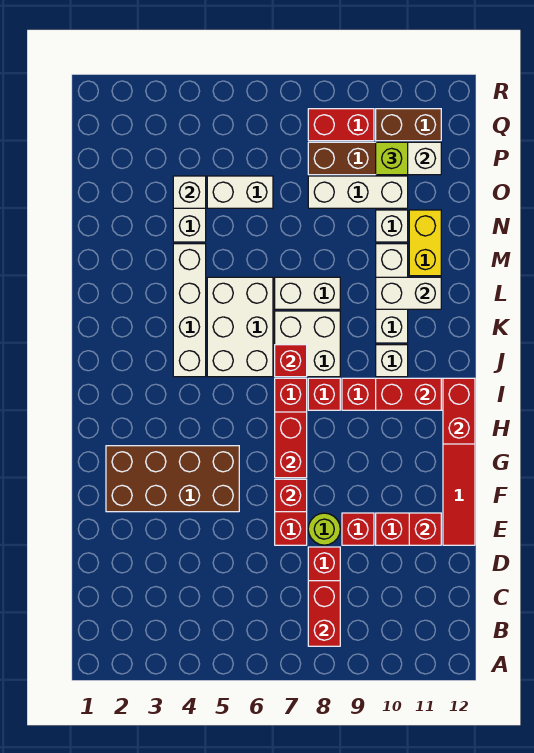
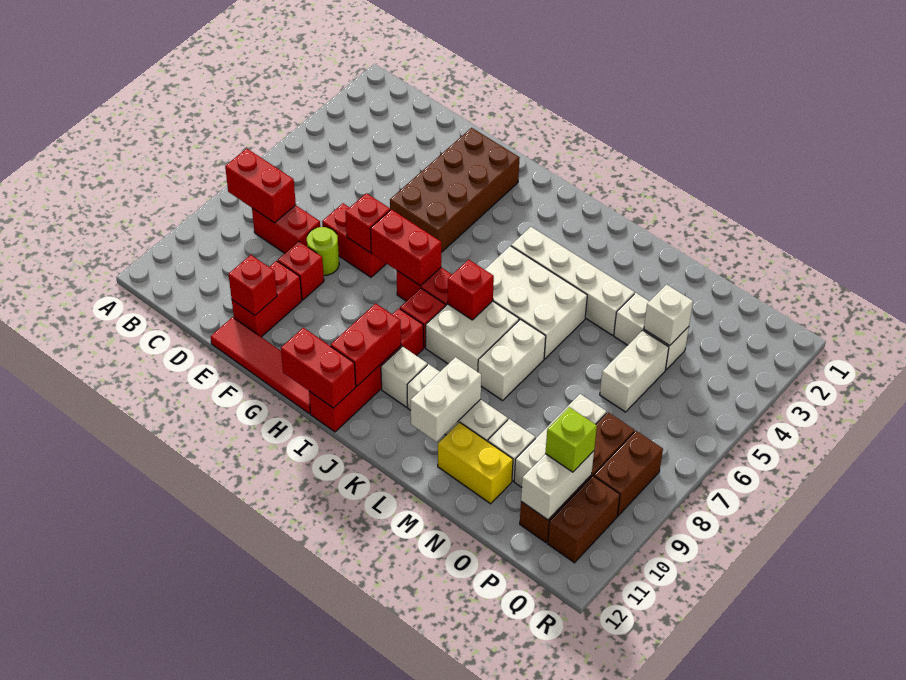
red 1x2 brick [308,109,374,141] -> brown 1x2 brick [594,431,663,516]

